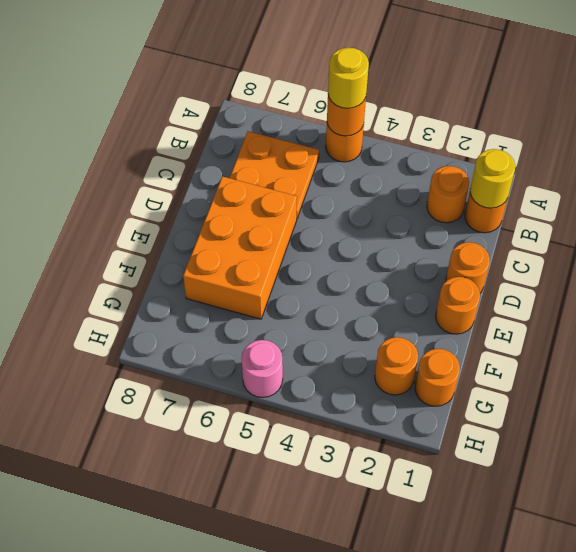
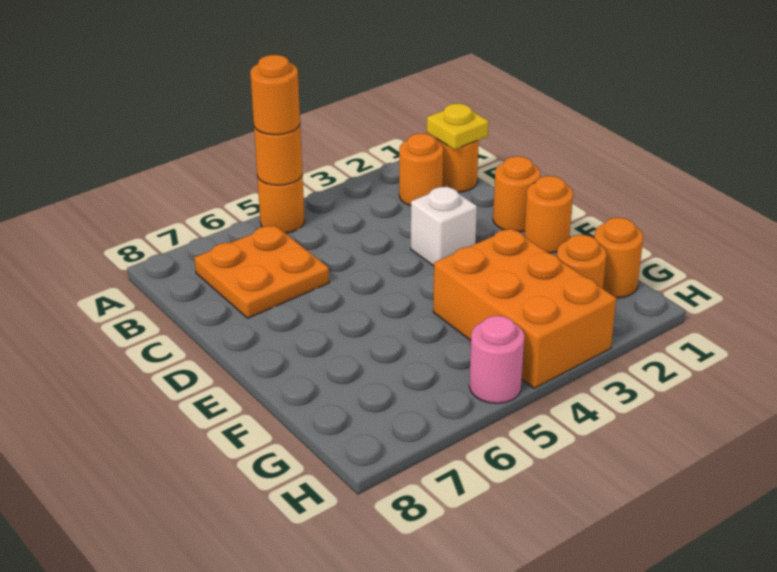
yellow 1x1 round brick [328,48,369,108] -> orange 1x1 round brick [250,55,300,135]
yellow 1x1 round brick [470,149,515,208] -> yellow 1x1 plate [427,104,489,150]
none -> white 1x1 brick [411,186,477,266]
orange 2x3 brick [183,176,297,319] -> orange 2x3 brick moved to [433,228,616,388]

